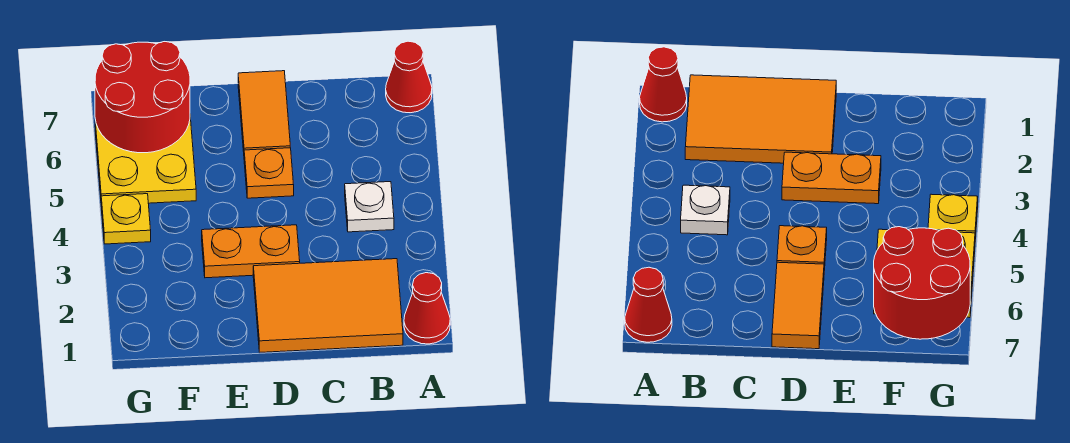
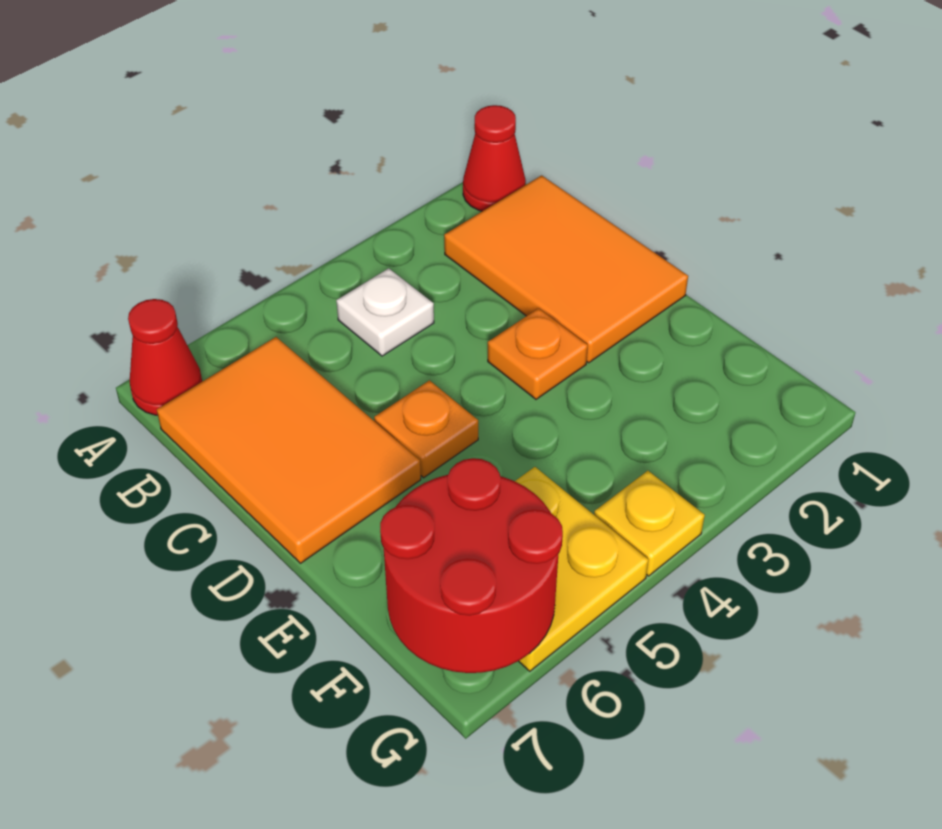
orange 1x2 plate [202,225,300,278] -> orange 1x1 plate [488,308,588,399]
orange 1x2 tile [238,71,290,152] -> orange 2x3 tile [157,337,421,563]

